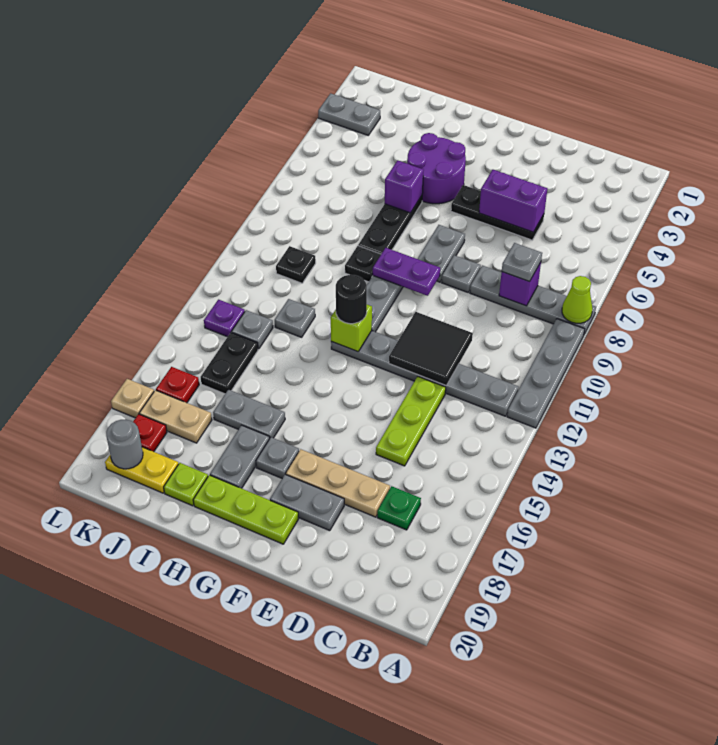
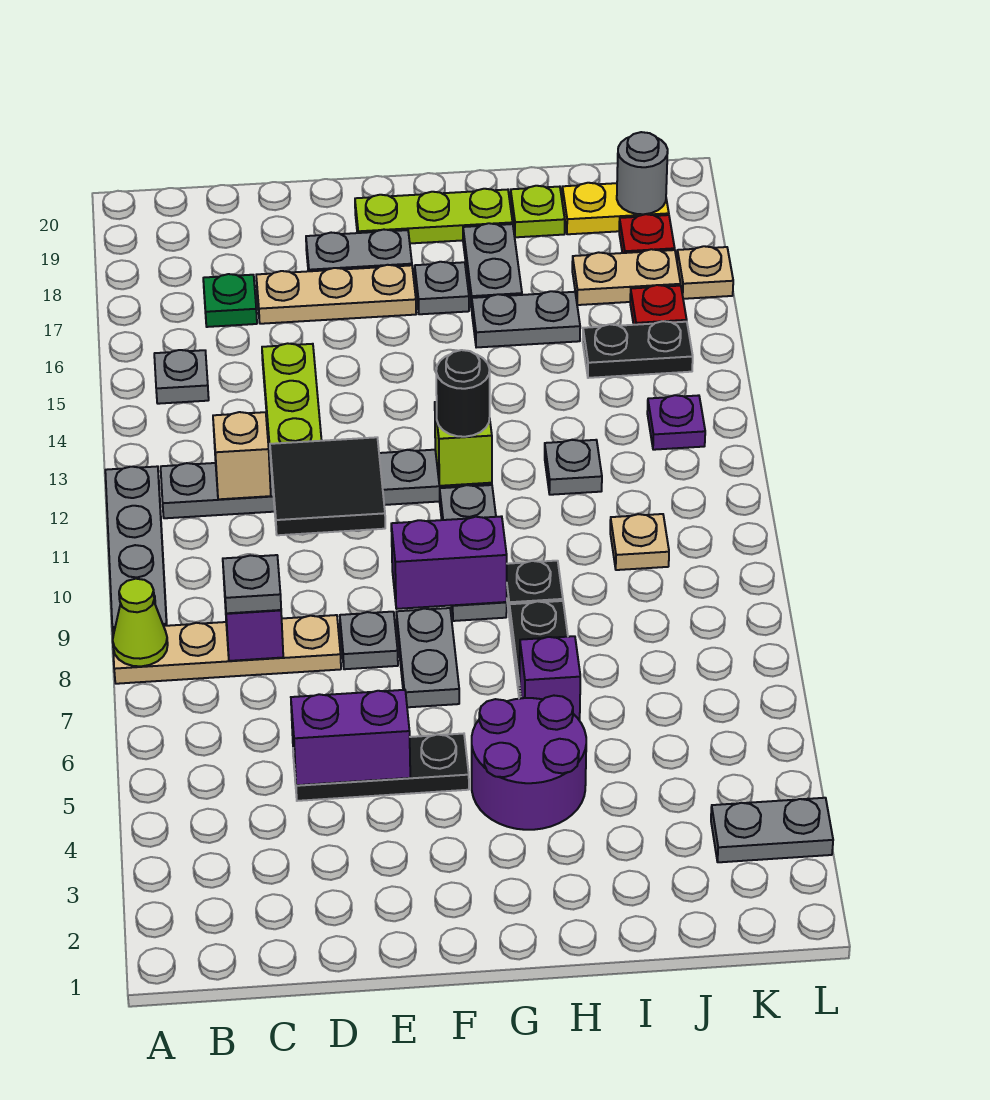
grey 1x4 plate [470,265,596,334] -> tan 1x4 plate [112,615,341,684]
none -> tan 1x1 brick [213,412,271,499]
purple 1x2 plate [373,248,440,296] -> purple 1x2 brick [391,516,507,609]
black 1x1 plate [276,246,316,283] -> tan 1x1 plate [610,514,669,570]
grey 1x1 plate [232,310,273,349] -> grey 1x1 plate moved to [154,350,209,404]
black 1x2 plate [201,332,258,394] -> black 1x2 plate turned to [583,321,693,378]

